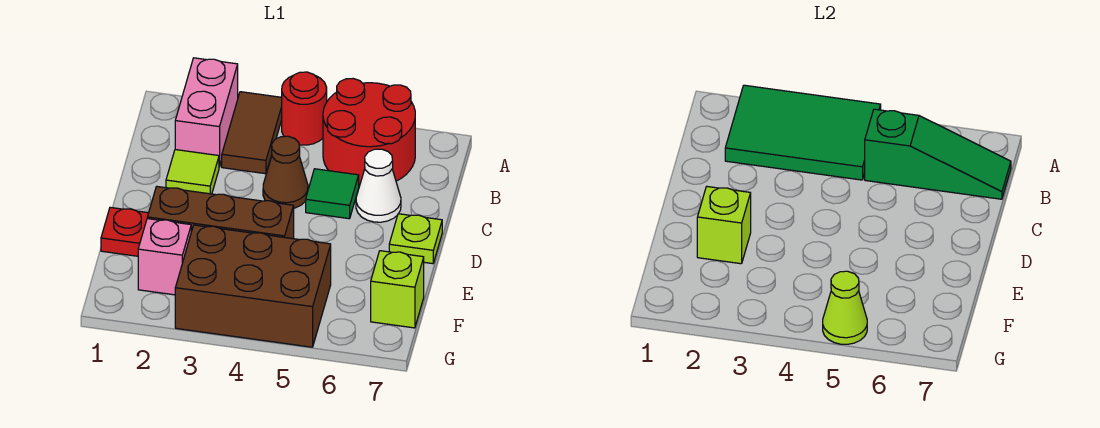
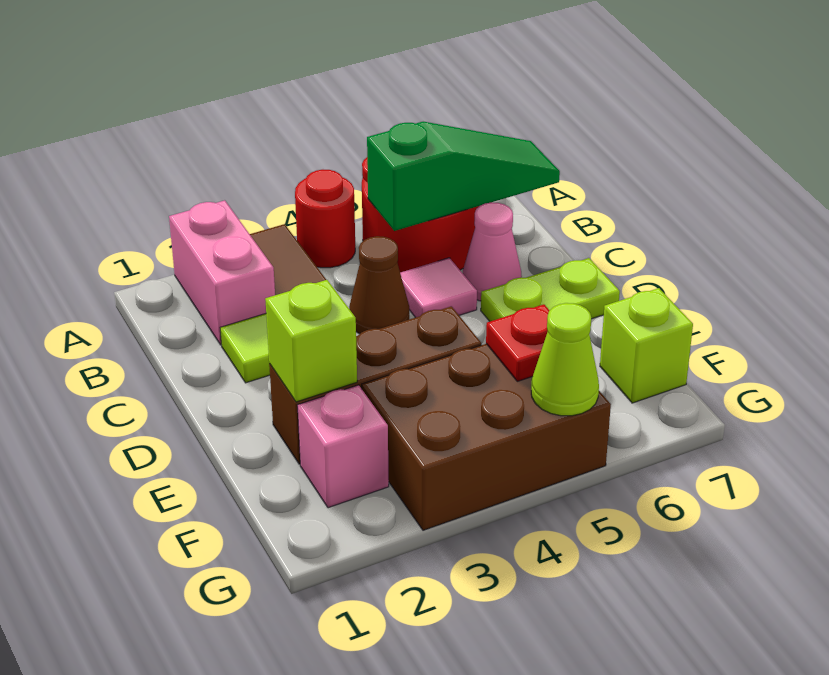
green 2x3 tile [725,85,881,180] -> none
green 1x1 tile [306,169,359,219] -> pink 1x1 tile [400,258,477,318]
white 1x1 cone [356,149,401,222] -> pink 1x1 cone [463,202,522,301]
lime 1x1 plate [389,214,442,264] -> lime 1x2 plate [481,258,620,321]
red 1x1 plate [101,207,148,256] -> red 1x1 plate moved to [486,304,550,381]

